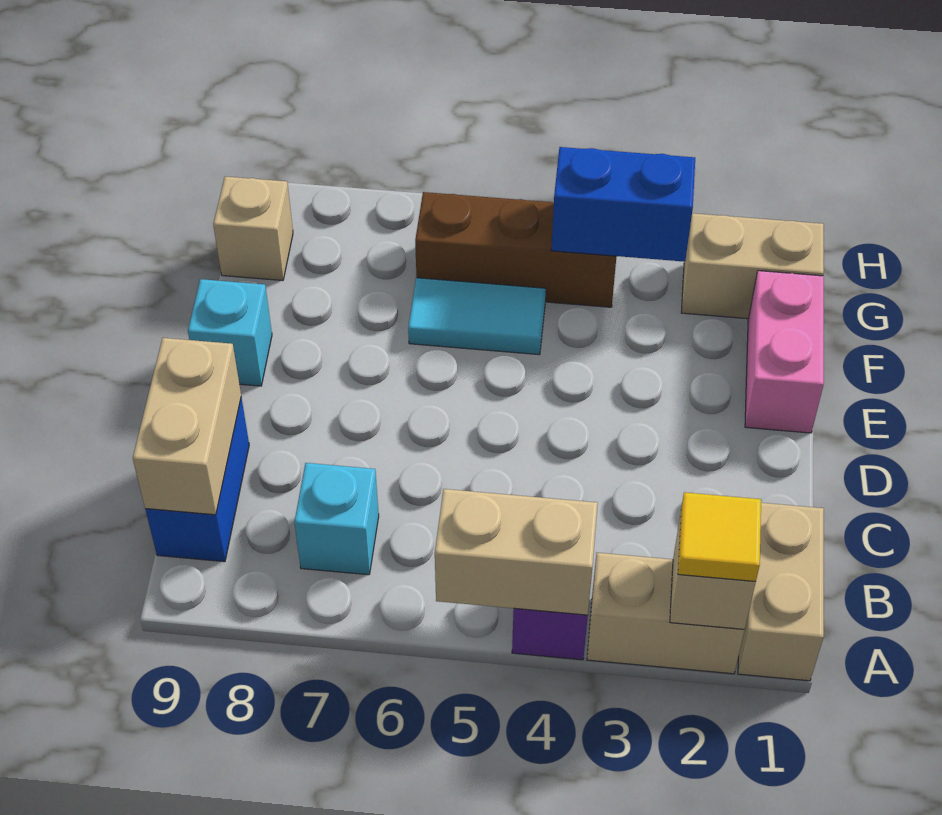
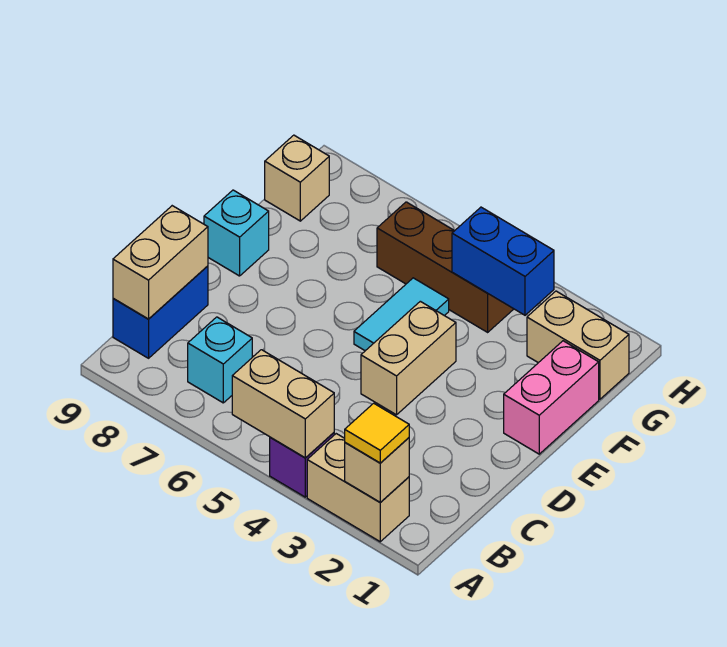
tan 1x2 brick [738,503,824,681] -> tan 1x2 brick moved to [361,301,456,415]
cyan 1x2 tile [408,278,546,355] -> cyan 1x2 tile turned to [354,278,449,351]

